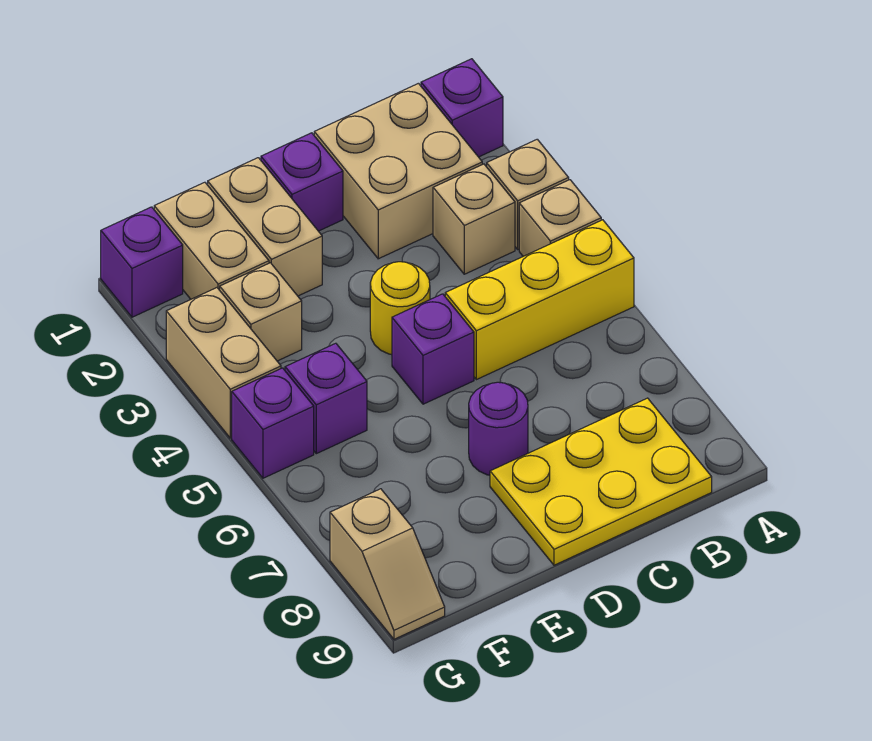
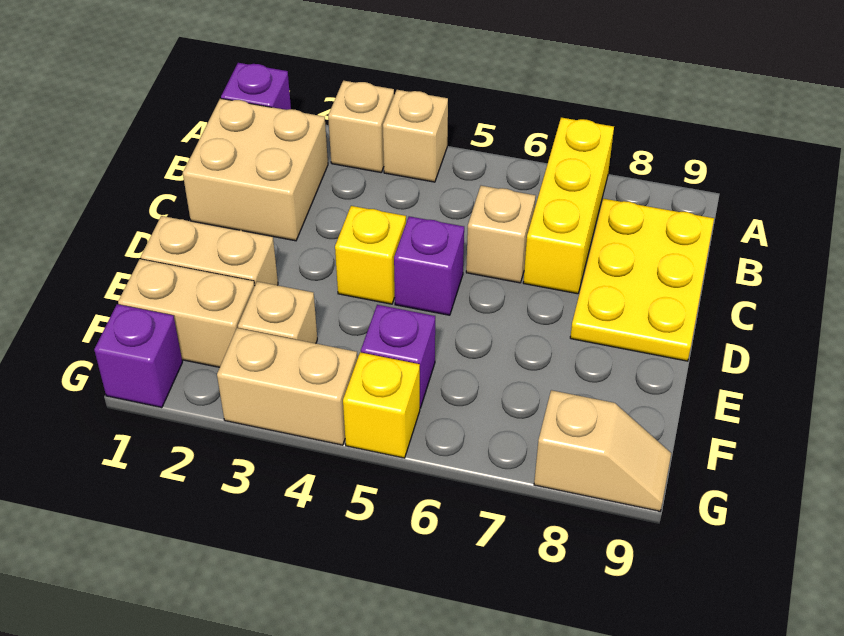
yellow 1x3 brick [445,220,634,380] -> yellow 1x3 brick moved to [523,118,614,294]
tan 1x1 brick [433,164,515,274] -> tan 1x1 brick moved to [466,186,536,283]
purple 1x1 brick [261,133,343,231] -> none
yellow 1x1 round brick [370,262,430,355] -> yellow 1x1 brick [335,206,406,304]
purple 1x1 round brick [469,382,528,475] -> none
purple 1x1 brick [232,368,314,478] -> yellow 1x1 brick [343,352,420,458]

